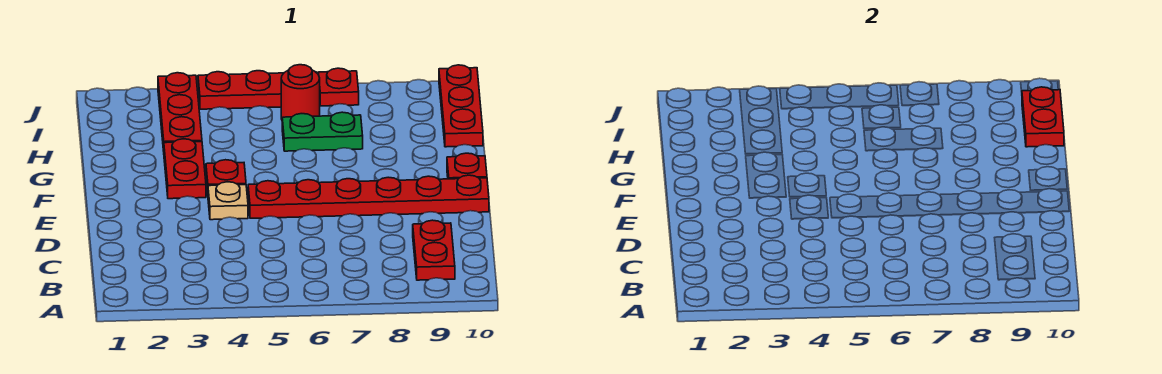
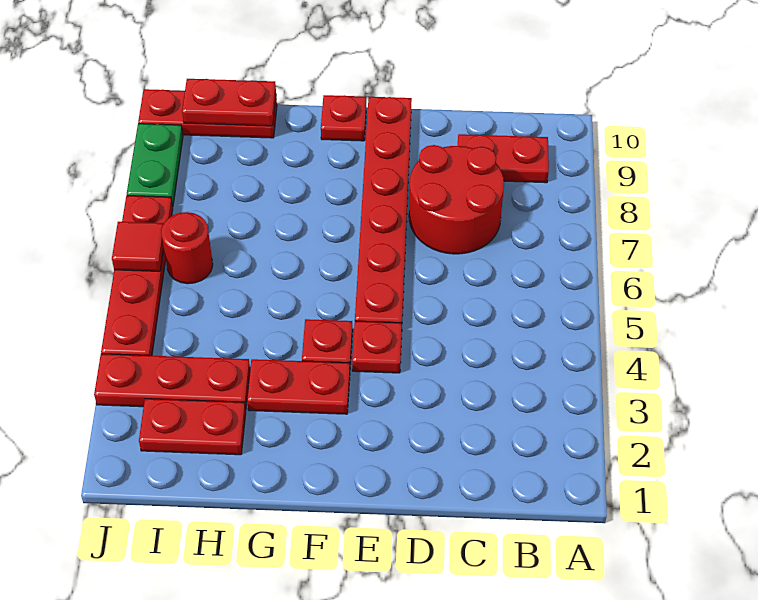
none -> red 2x2 round brick [409,145,504,254]
tan 1x1 plate [208,182,248,220] -> red 1x1 plate [352,321,402,373]
none -> red 1x2 plate [139,399,246,455]
green 1x2 plate [282,112,363,151] -> green 1x2 plate moved to [127,124,183,206]
none -> red 1x1 tile [112,222,164,271]

